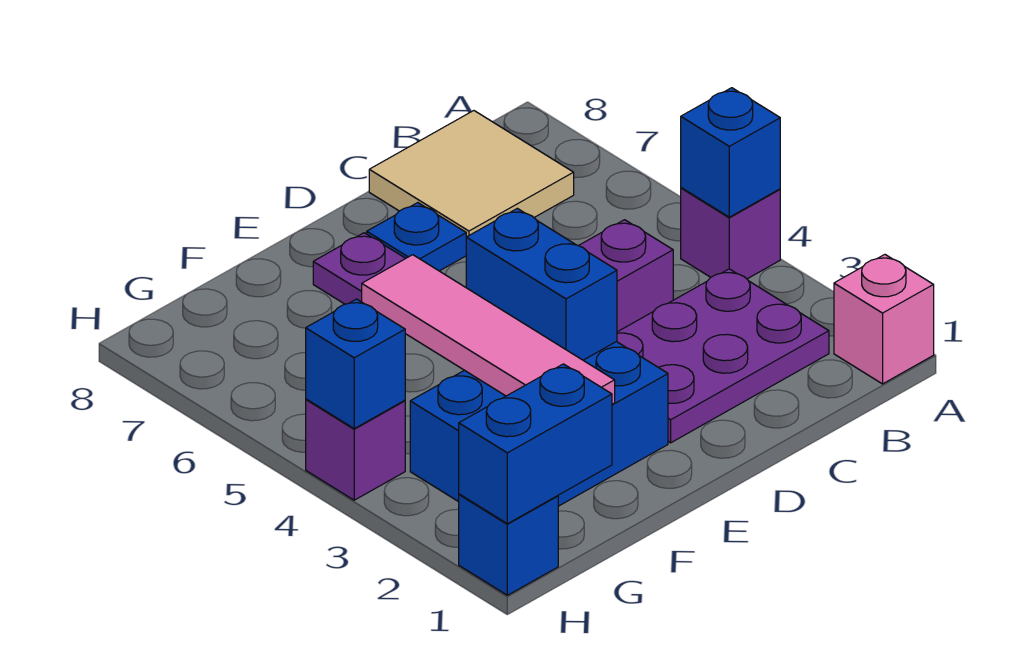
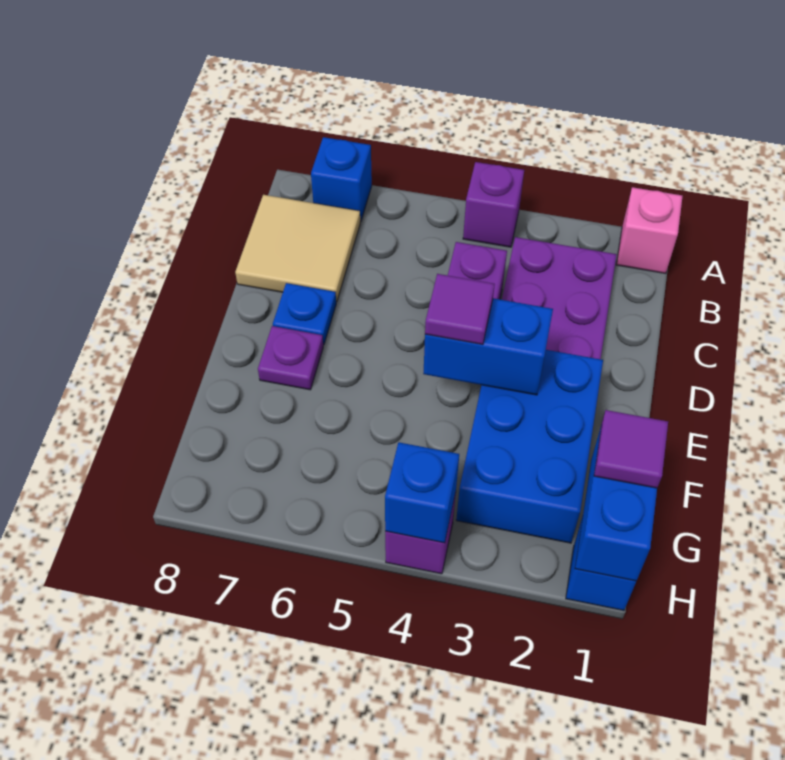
blue 1x1 brick [681,88,780,217] -> blue 1x1 brick moved to [311,137,372,222]
none -> purple 1x1 tile [425,274,495,344]
pink 1x4 tile [362,255,615,404] -> none
none -> purple 1x1 tile [594,410,668,488]

